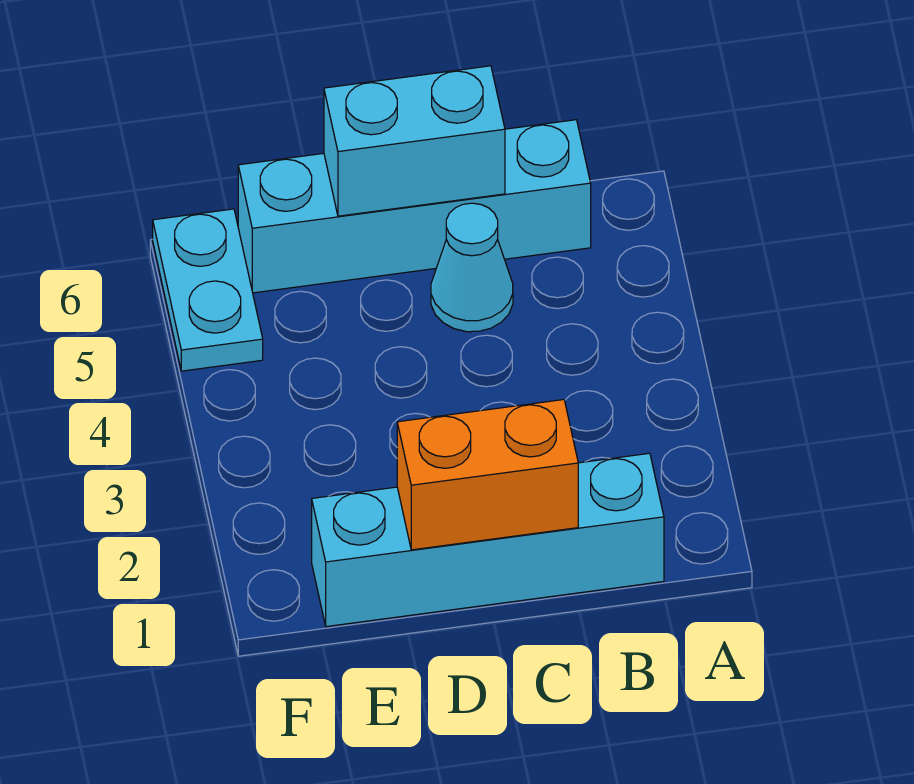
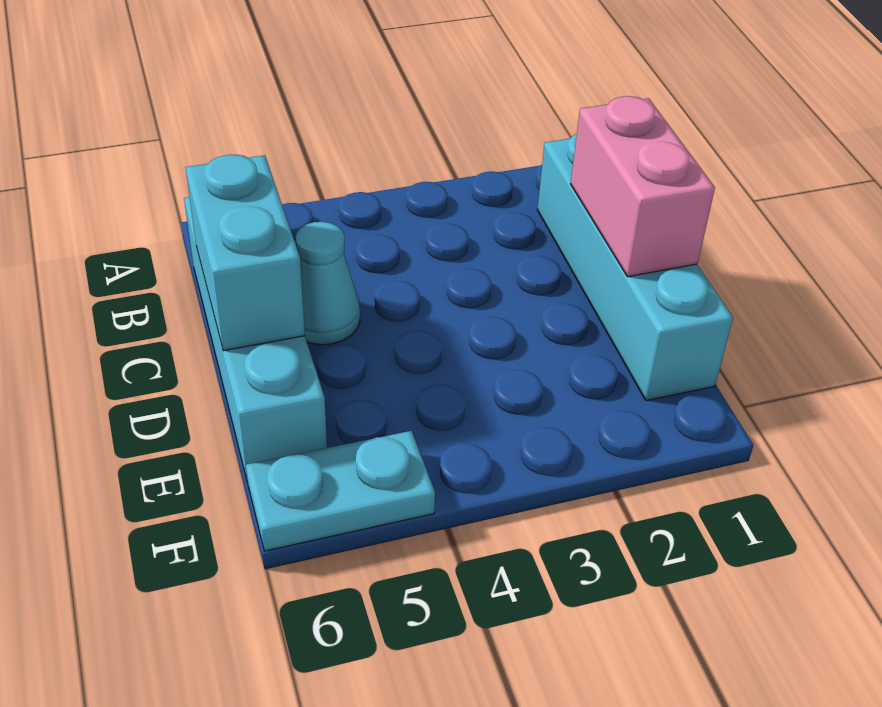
orange 1x2 brick [397,400,578,550] -> pink 1x2 brick [571,96,715,277]

